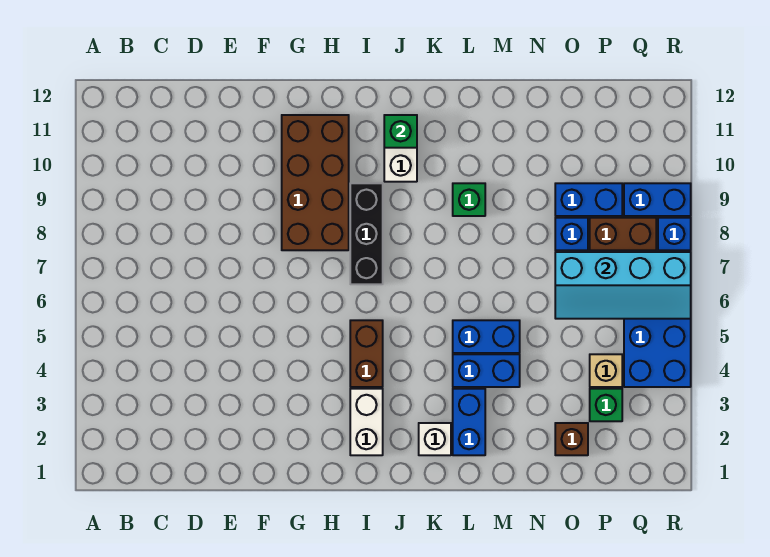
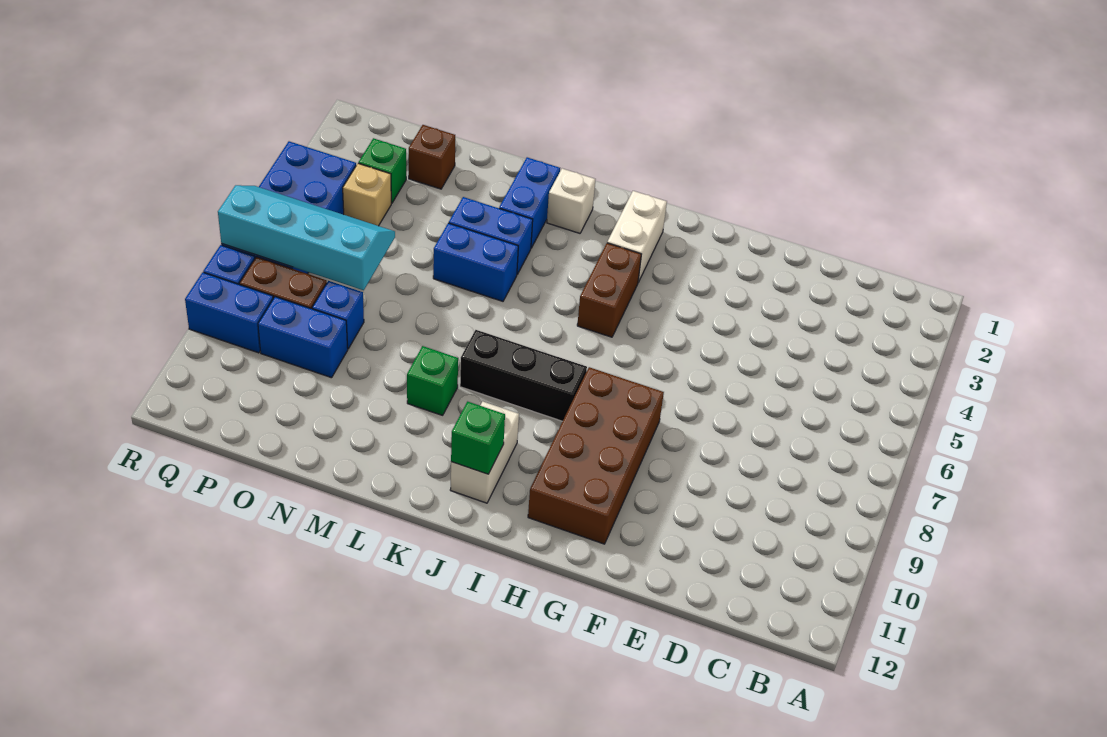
black 1x3 brick [350,183,383,284] -> black 1x3 brick turned to [460,330,587,421]

